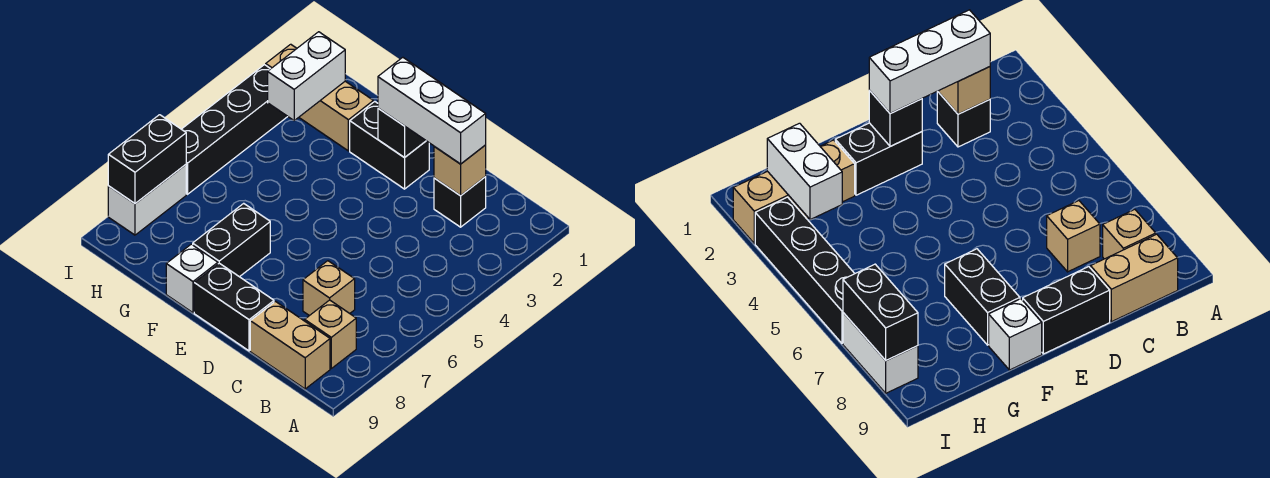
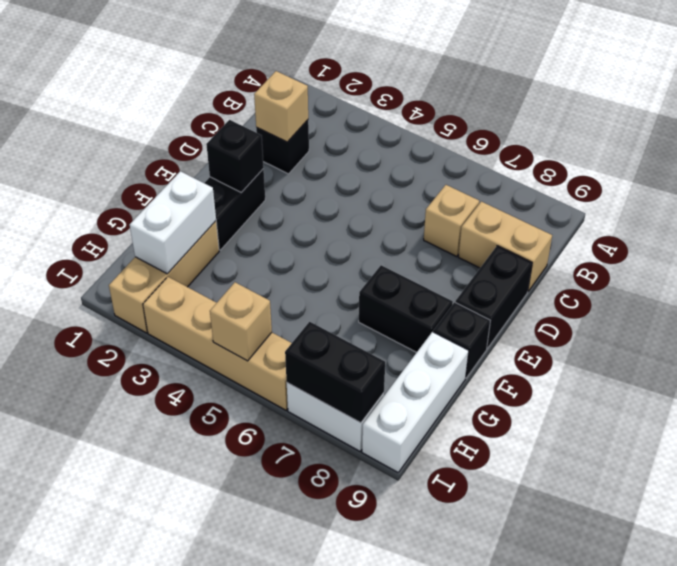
tan 1x1 brick [305,300,356,368] -> tan 1x1 brick moved to [210,282,272,361]
tan 1x2 brick [250,301,330,389] -> tan 1x2 brick turned to [459,201,552,291]
white 1x3 brick [378,57,486,164] -> white 1x3 brick moved to [362,332,469,472]
white 1x1 brick [166,244,218,313] -> black 1x1 brick [433,302,490,378]
white 1x2 brick [268,32,345,120] -> white 1x2 brick turned to [130,171,216,274]
black 1x4 brick [182,65,288,194] -> tan 1x4 brick [143,277,292,410]

